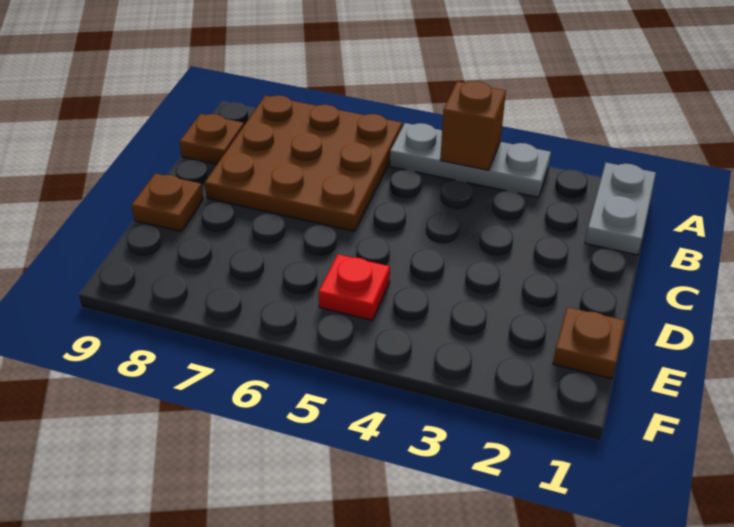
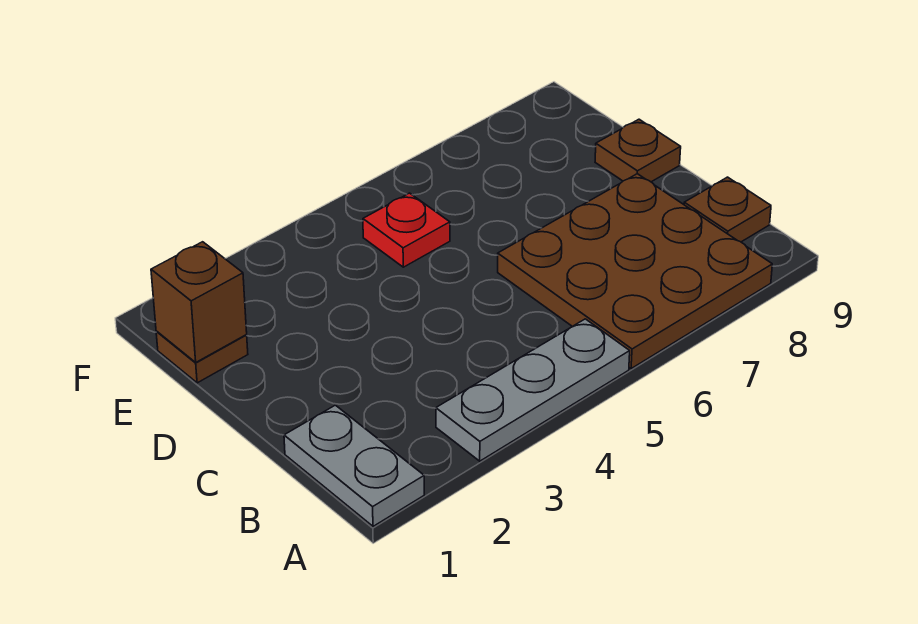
brown 1x1 brick [440,81,506,170] -> brown 1x1 brick moved to [151,242,247,362]

